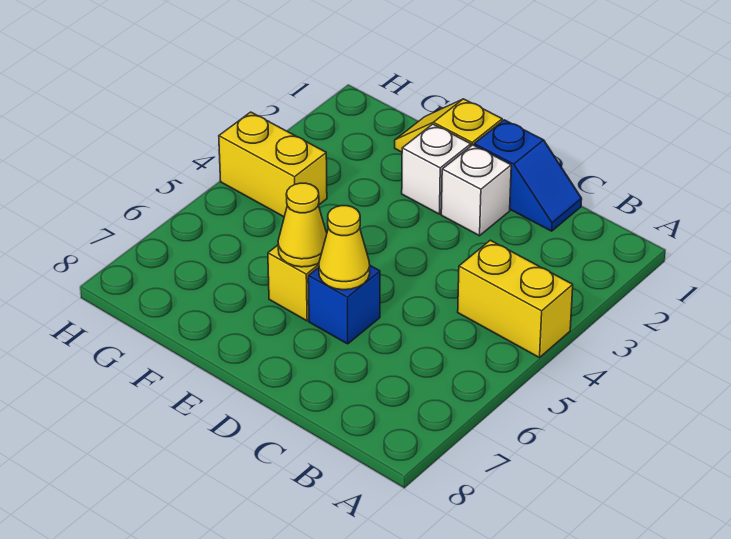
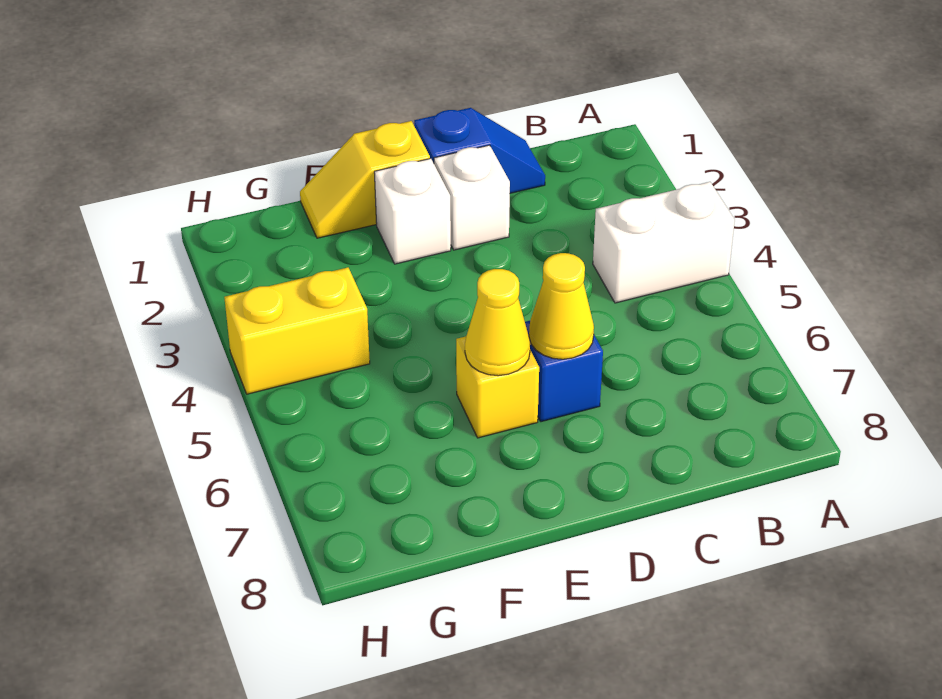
yellow 1x2 brick [458,240,573,358] -> white 1x2 brick [593,182,735,303]

